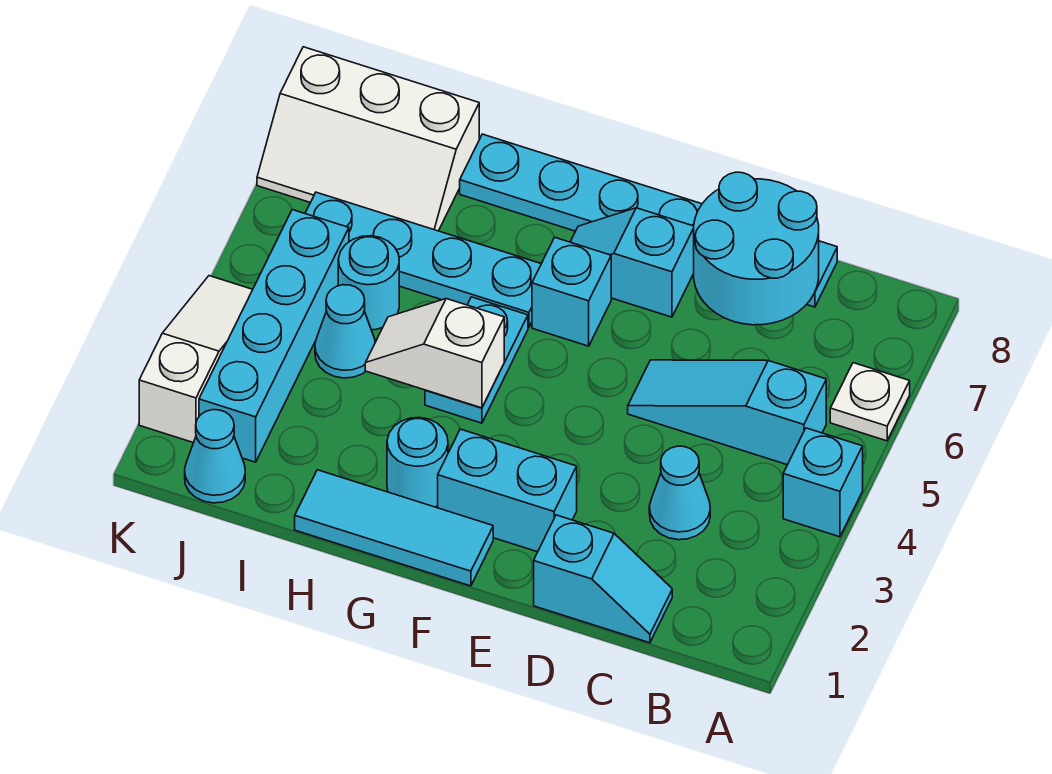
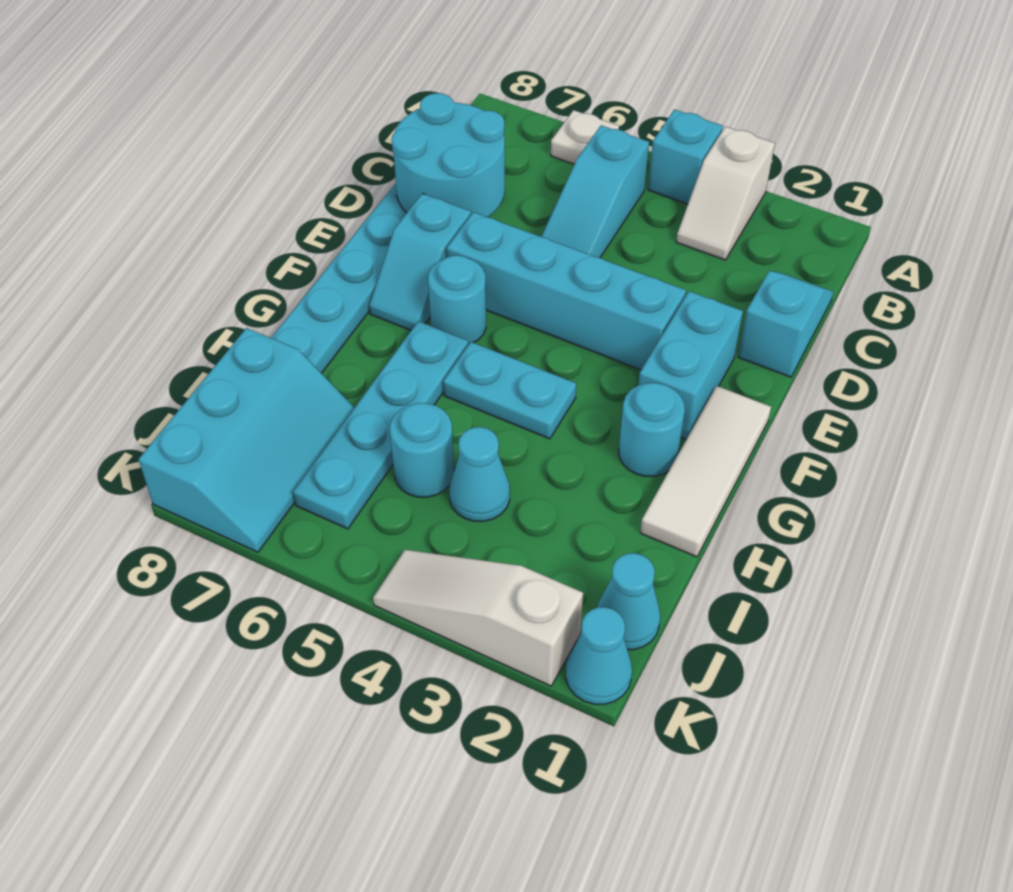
cyan 1x1 cone [649,446,710,540] -> cyan 1x1 cone moved to [566,607,632,704]
cyan 1x3 tile [295,470,493,586] -> white 1x3 tile [640,386,771,557]
cyan 1x1 brick [532,237,611,346] -> cyan 1x1 round brick [428,255,486,345]
white 1x2 slope [365,299,504,408] -> white 1x2 slope moved to [676,127,775,260]
white 2x3 slope [257,47,479,231] -> cyan 2x3 slope [139,328,354,552]
cyan 1x4 brick [199,210,349,462] -> cyan 1x4 brick moved to [447,212,686,370]

